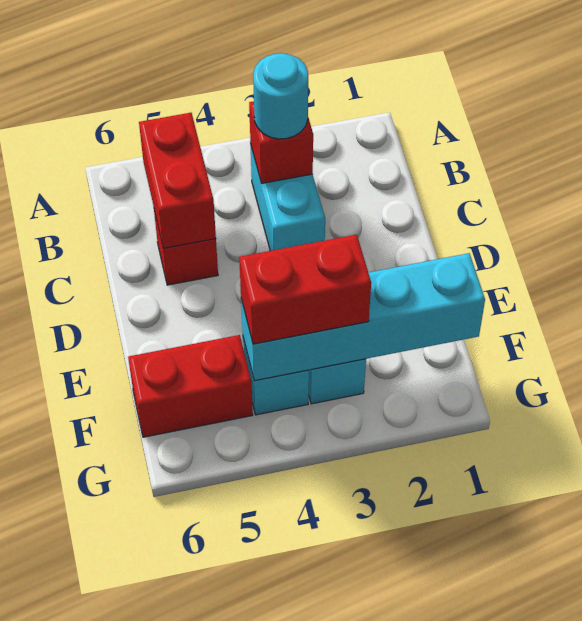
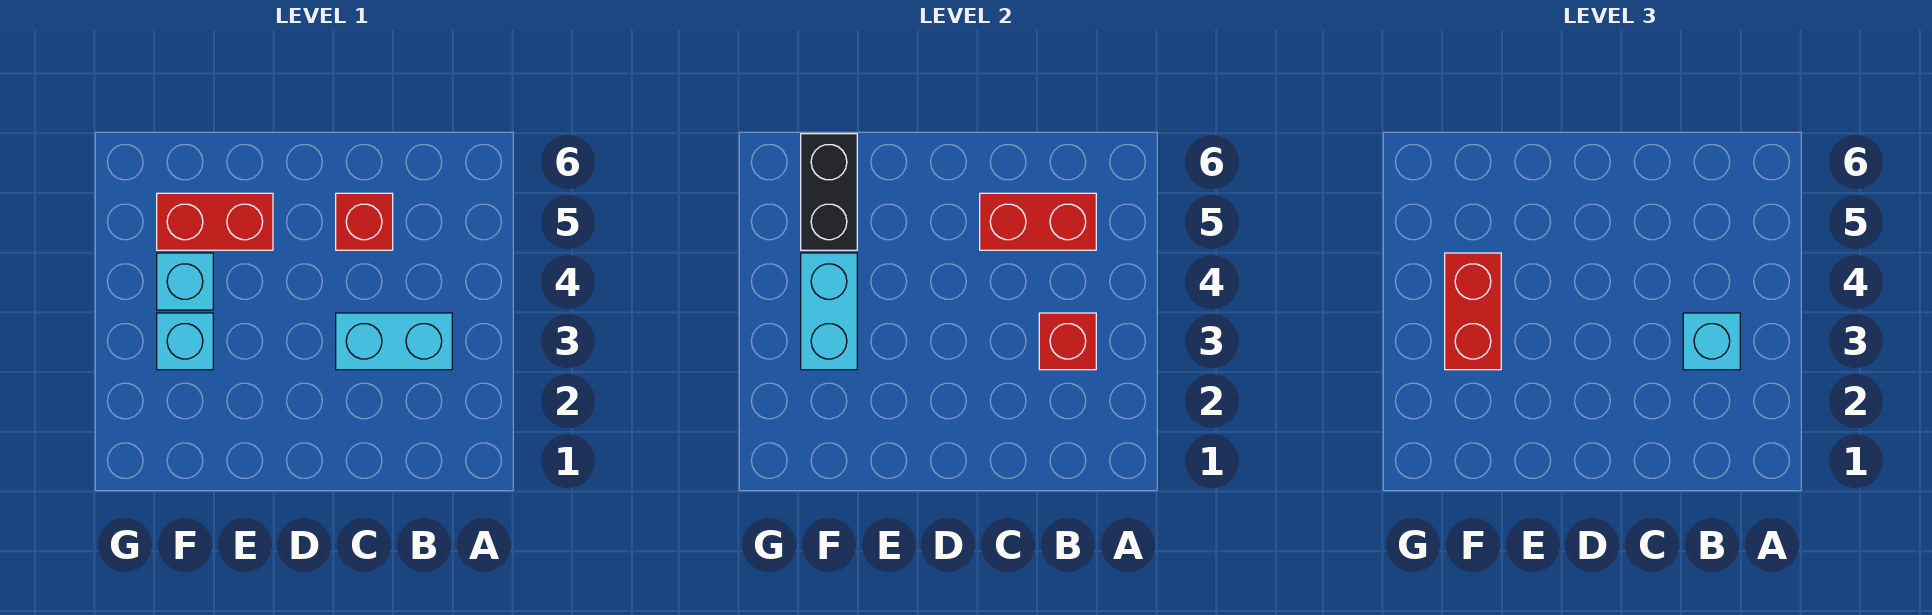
cyan 1x1 round brick [253,53,308,139] -> cyan 1x1 brick [1683,313,1740,370]
cyan 1x4 brick [241,253,485,381] -> cyan 1x2 brick [801,253,857,370]
red 1x2 brick [128,335,253,437] -> red 1x2 brick turned to [157,193,273,250]
none -> black 1x2 brick [801,134,857,250]

